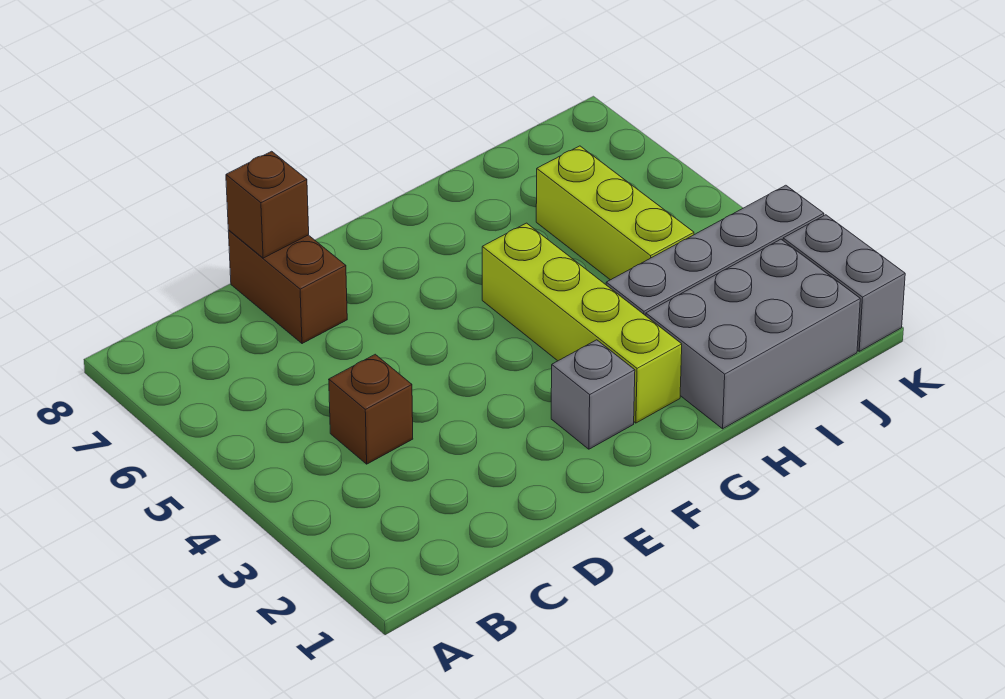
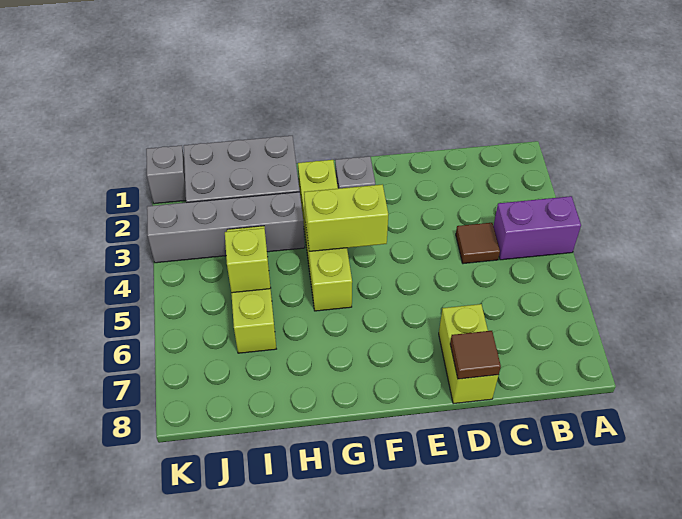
none -> purple 1x2 brick [493,196,581,260]
brown 1x1 brick [329,354,413,464] -> brown 1x1 tile [456,223,500,264]
brown 1x2 brick [228,231,347,344] -> lime 1x2 brick [439,304,498,404]
brown 1x1 brick [226,151,309,258] -> brown 1x1 tile [450,331,501,379]
none -> lime 1x2 brick [304,184,388,251]
none -> lime 1x1 brick [225,228,271,293]
grey 1x2 brick [783,215,905,351] -> grey 1x1 brick [146,145,186,204]

